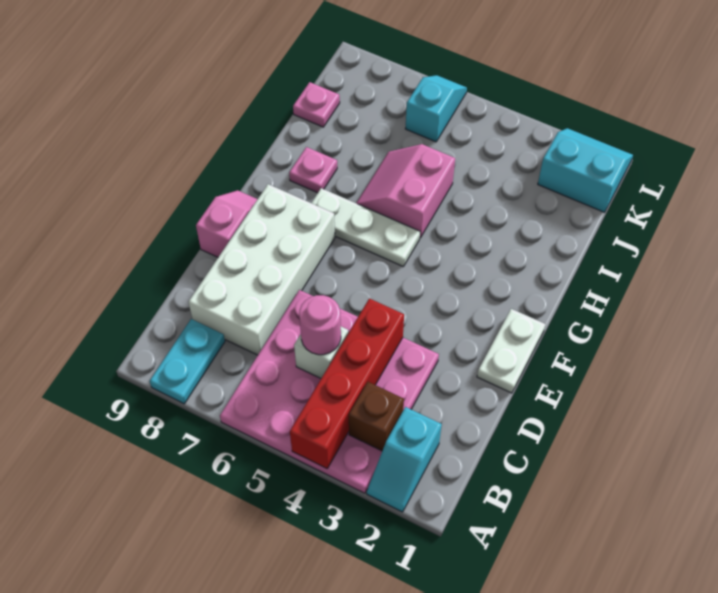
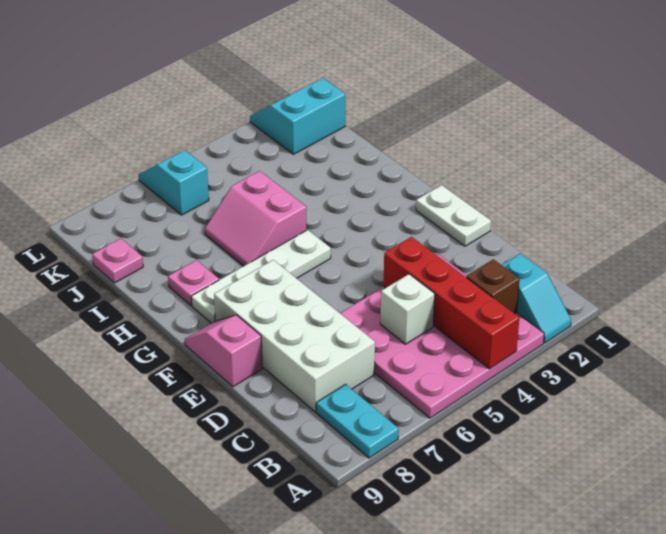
pink 1x1 round brick [299,295,341,355] -> none
white 1x3 plate [312,188,420,267] -> white 1x4 plate [191,230,331,323]

